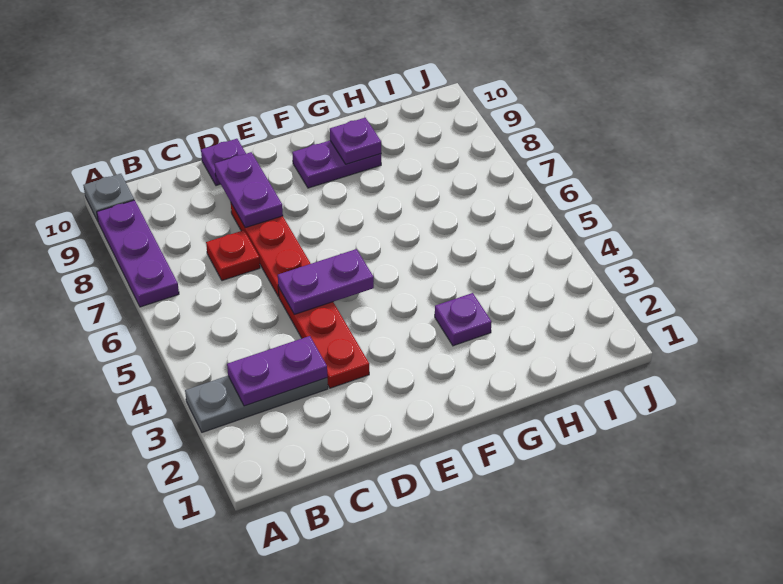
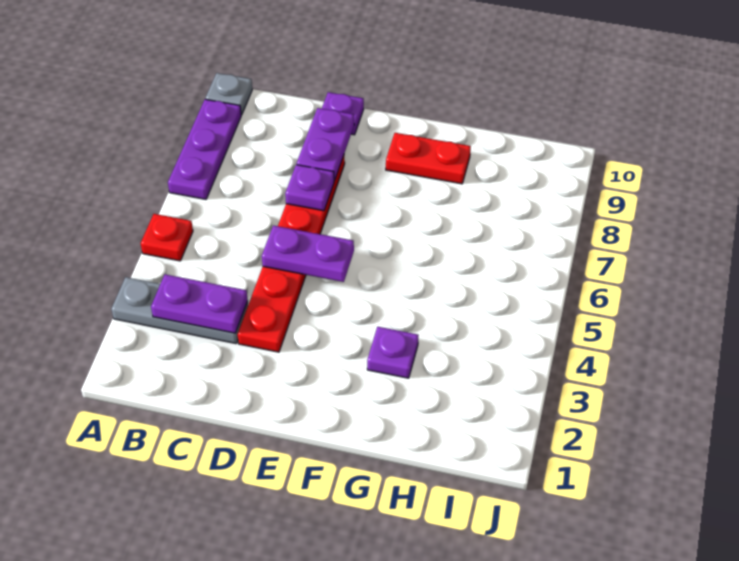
red 1x1 plate [206,230,260,281] -> red 1x1 plate moved to [141,214,193,261]
purple 1x2 plate [292,141,381,188] -> red 1x2 plate [386,133,471,184]
purple 1x1 plate [330,118,381,164] -> purple 1x1 plate moved to [285,165,334,211]

